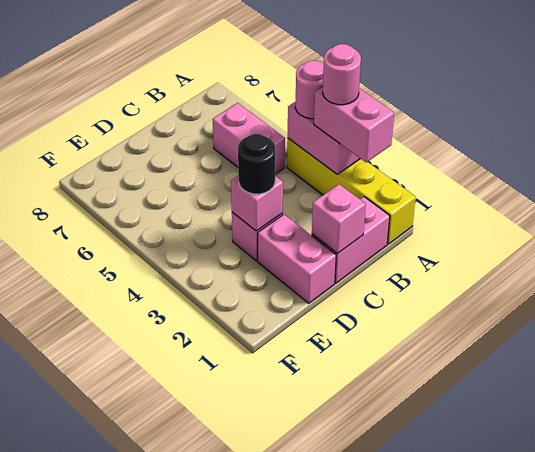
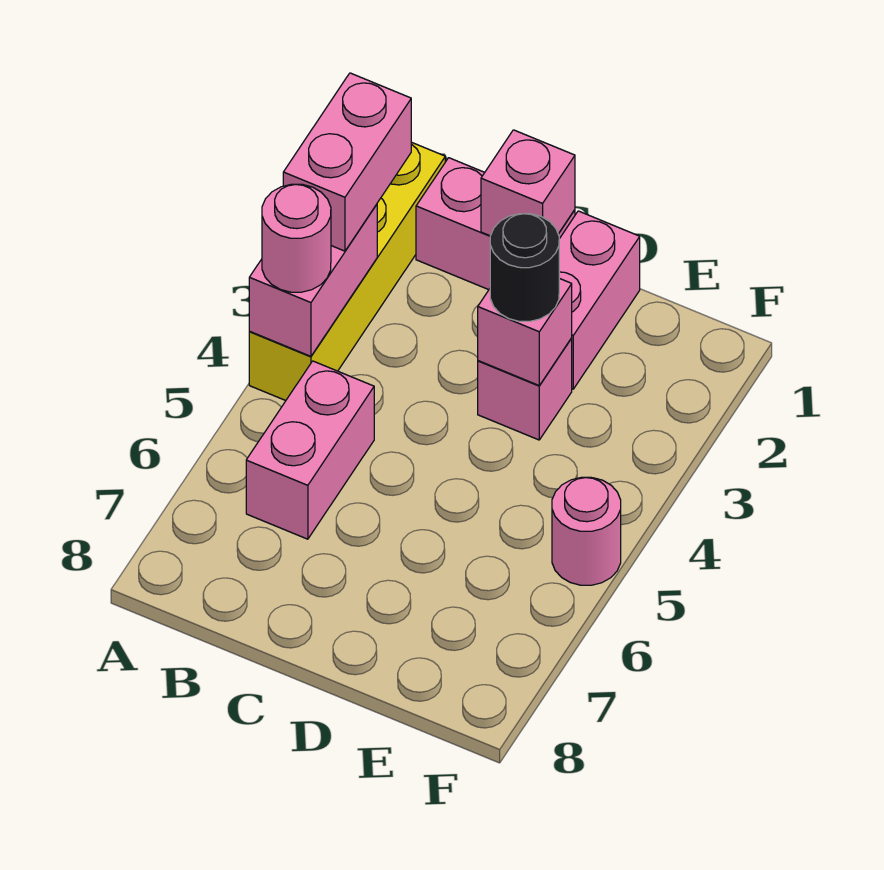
pink 1x1 round brick [323,44,361,105] -> pink 1x1 round brick moved to [552,477,621,585]

